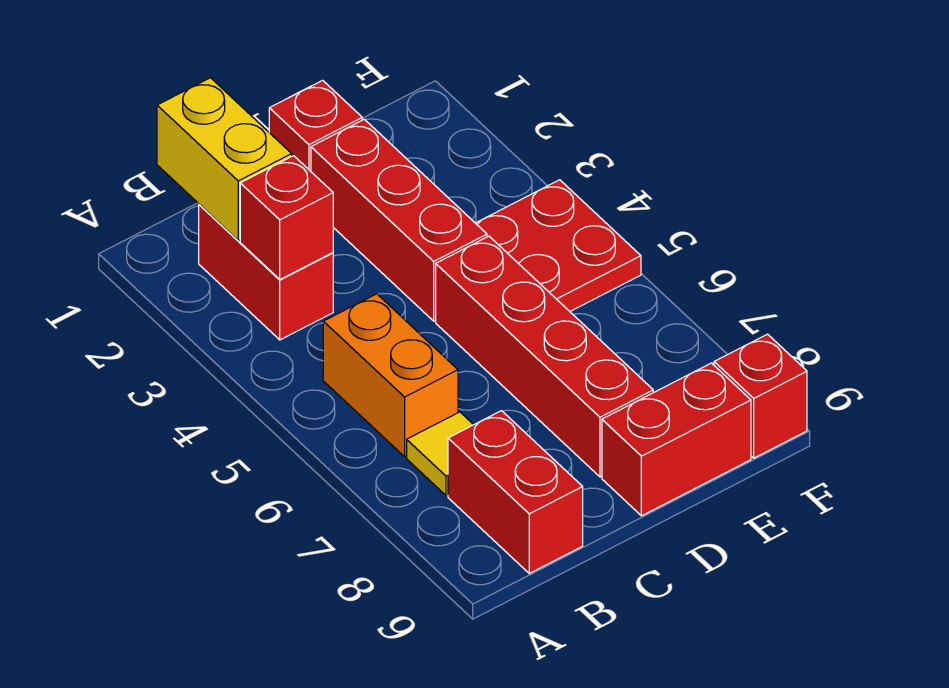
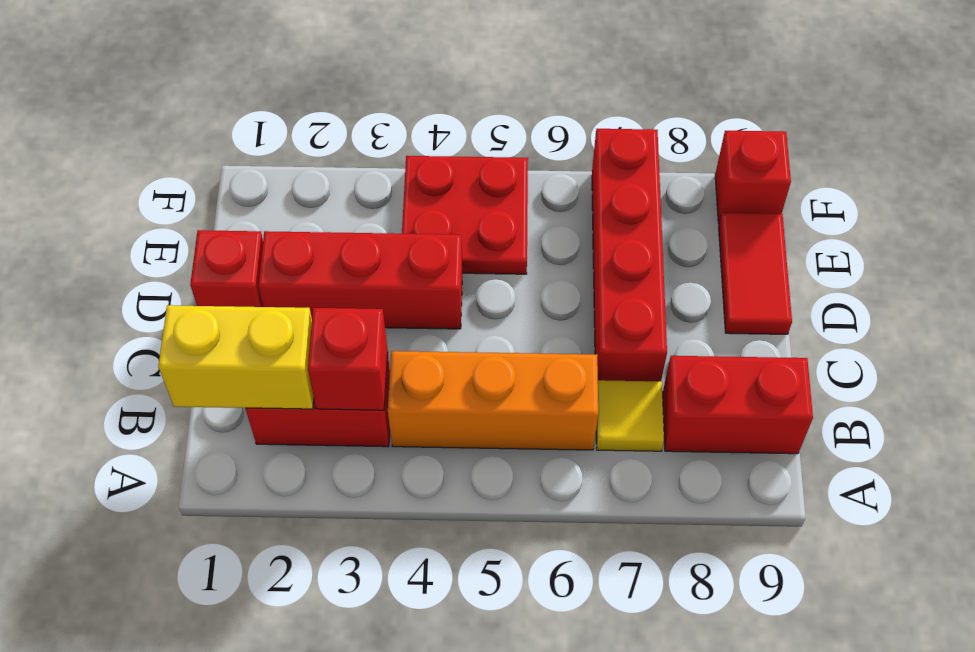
orange 1x2 brick [323,294,458,457] -> orange 1x3 brick [388,351,598,450]
red 1x4 brick [436,236,653,477] -> red 1x4 brick turned to [592,129,667,381]
red 1x2 brick [602,363,751,516] -> red 1x2 tile [719,213,792,334]

